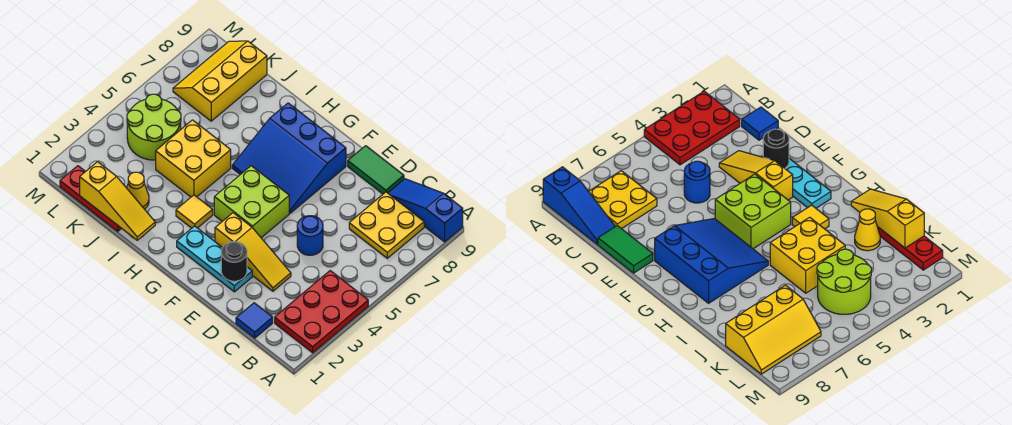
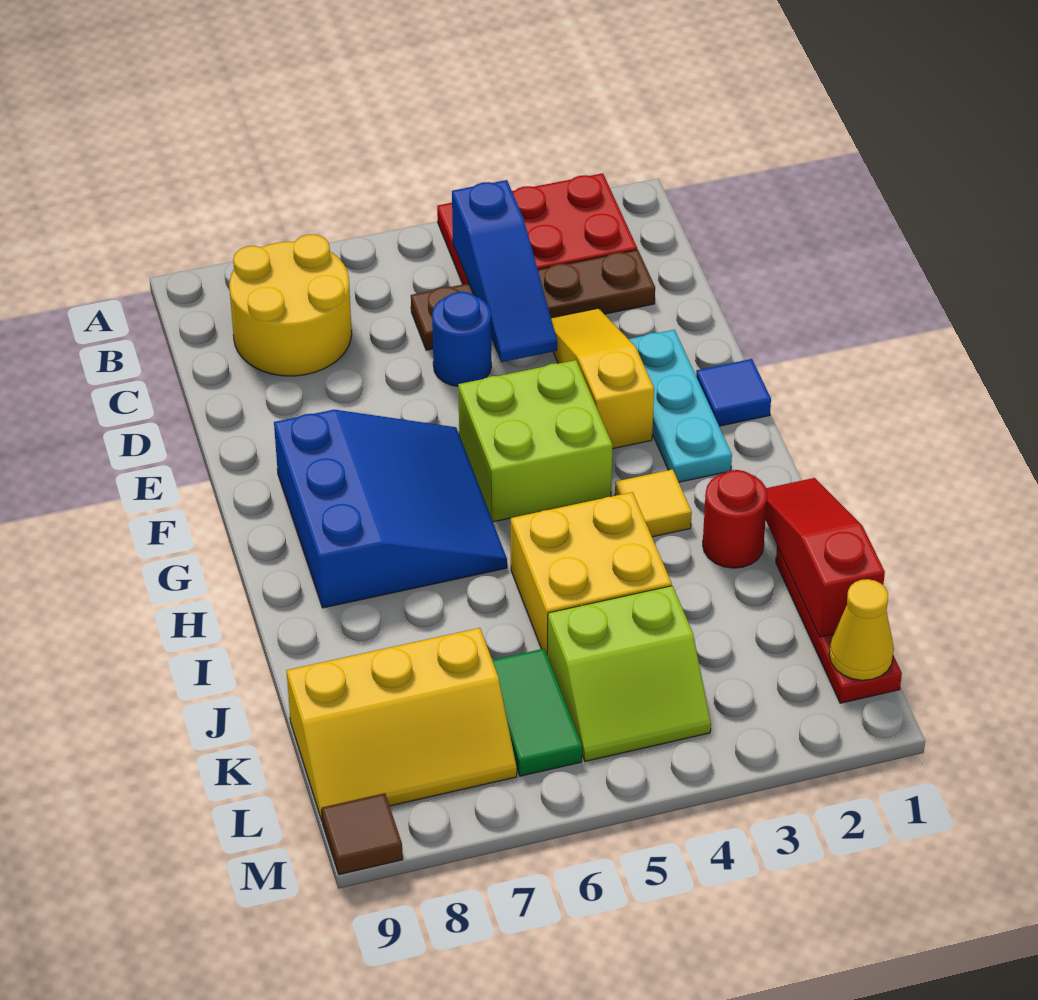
blue 1x3 slope [388,179,463,242] -> blue 1x3 slope moved to [452,180,557,362]
yellow 2x2 plate [349,192,424,258] -> yellow 2x2 round brick [229,234,352,376]
blue 1x1 tile [236,303,273,338] -> blue 1x1 tile moved to [696,359,771,426]
none -> brown 1x4 plate [411,250,655,350]
green 1x2 tile [348,146,404,194] -> green 1x2 tile moved to [492,649,582,776]
black 1x1 round brick [221,242,247,281] -> none
yellow 1x3 slope [80,162,155,240] -> red 1x3 slope [766,478,885,637]
none -> red 1x1 round brick [703,470,768,568]
yellow 1x1 cone [127,172,149,209] -> yellow 1x1 cone moved to [829,579,894,680]
lime 2x2 round brick [127,94,181,160] -> lime 2x2 slope [547,586,711,761]
none -> brown 1x1 tile [322,793,403,875]

